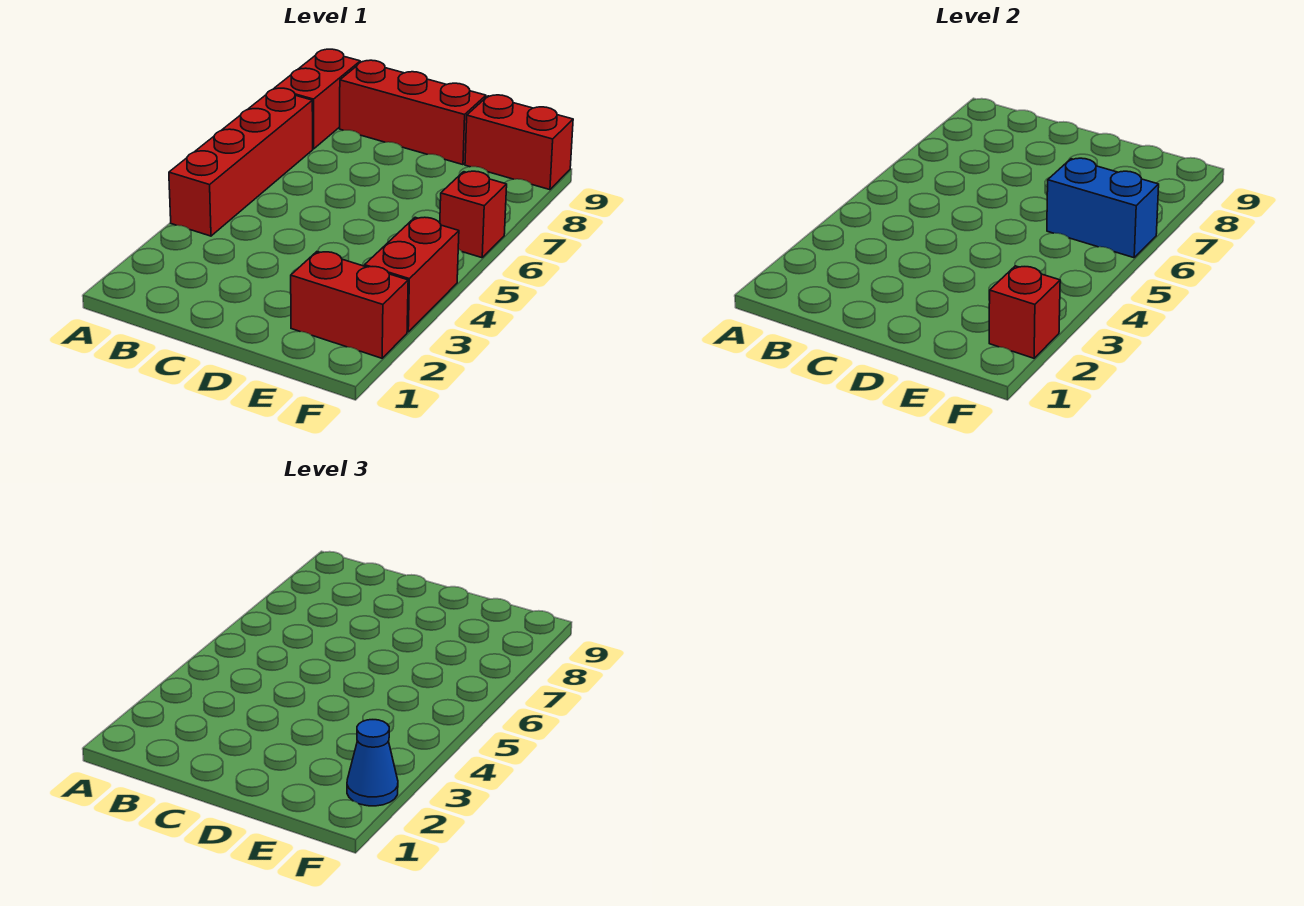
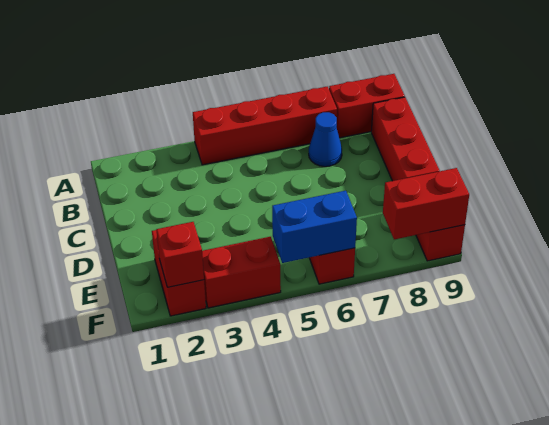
blue 1x2 brick [1047,158,1159,258] -> blue 1x2 brick turned to [272,191,357,263]
blue 1x1 cone [347,720,398,806] -> blue 1x1 cone moved to [309,112,342,167]
none -> red 1x2 brick [383,168,469,239]

